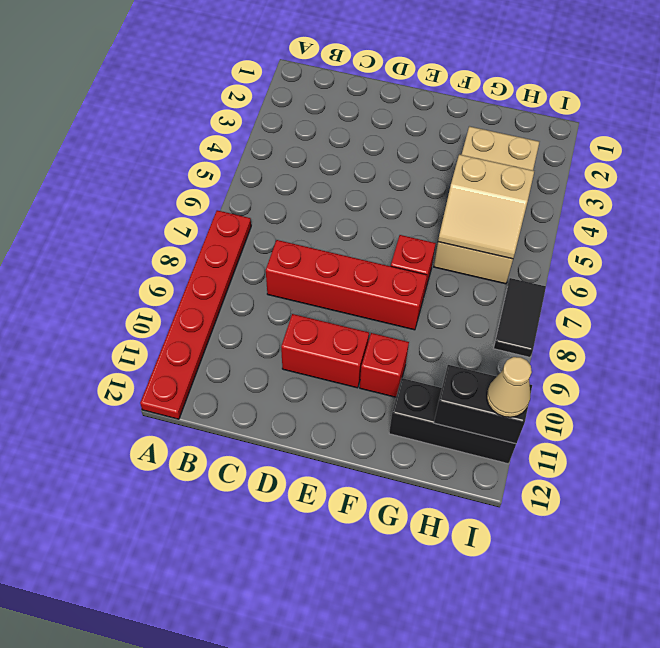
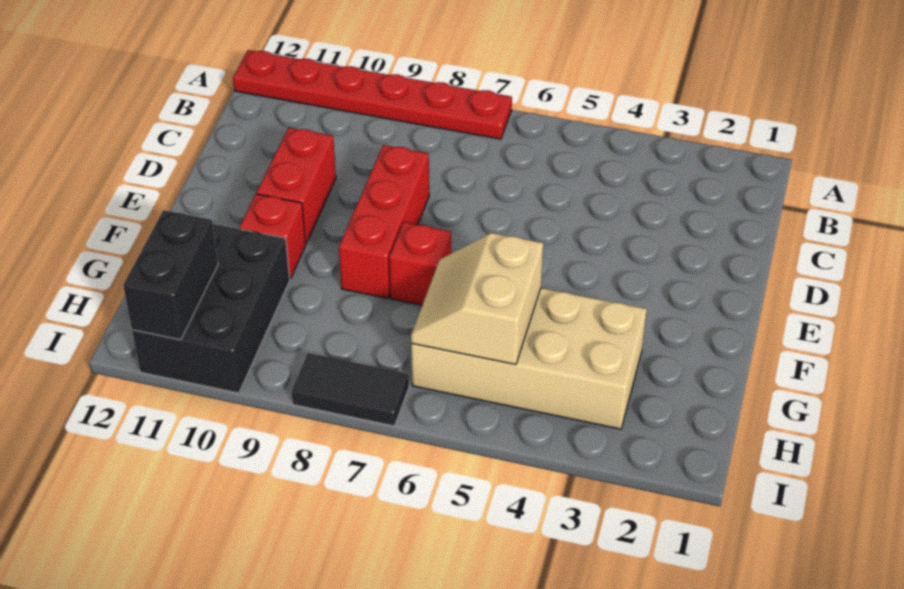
red 1x4 brick [266,240,427,330] -> red 1x3 brick [339,145,429,298]
black 1x3 brick [389,378,516,464] -> black 2x3 brick [132,224,290,393]
tan 1x1 cone [487,357,532,417] -> none

